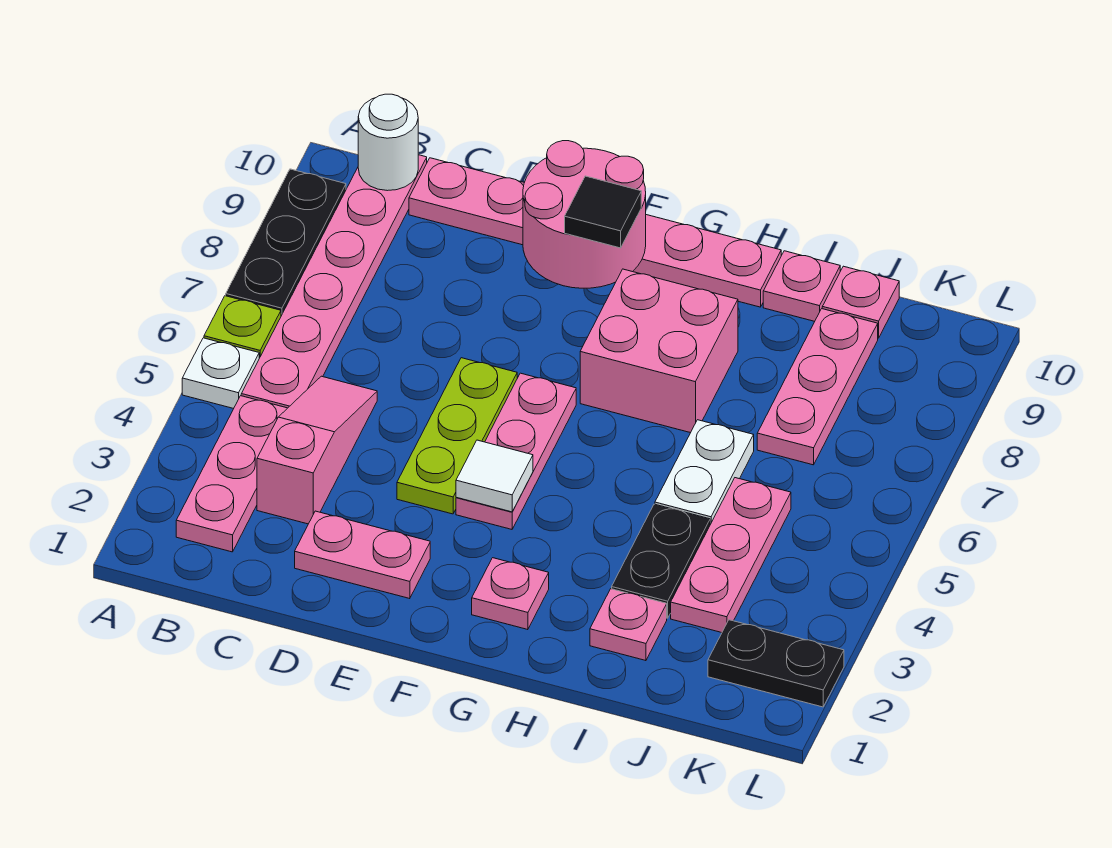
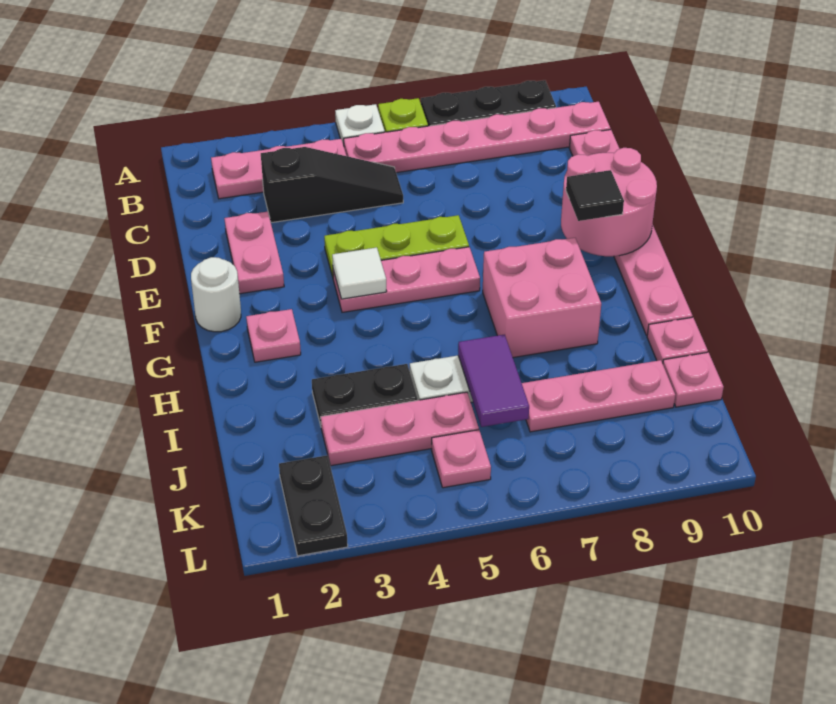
white 1x1 round brick [358,94,418,191] -> white 1x1 round brick moved to [191,257,241,332]
pink 1x3 slope [257,376,377,524] -> black 1x3 slope [261,147,403,223]
pink 1x1 plate [590,589,667,661] -> pink 1x1 plate moved to [432,430,491,488]
none -> purple 1x2 tile [458,335,529,427]

